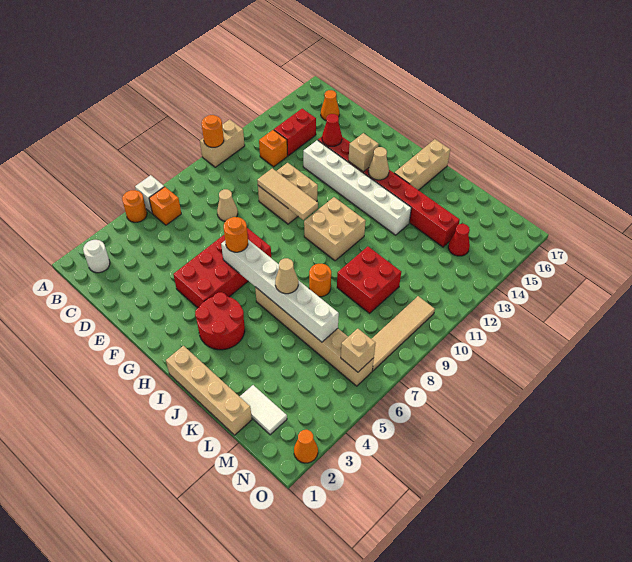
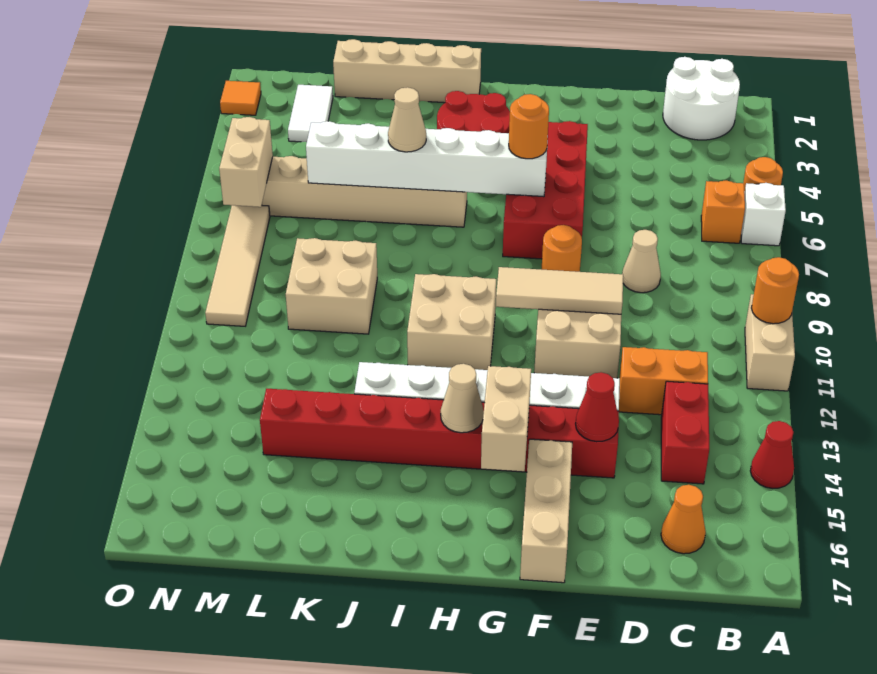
white 1x1 round brick [83,240,110,273] -> white 2x2 round brick [663,57,740,140]
orange 1x1 brick [259,130,288,167] -> orange 1x2 brick [619,347,708,415]
tan 1x1 brick [349,133,379,172] -> tan 1x2 brick [481,366,531,472]
tan 1x3 brick [395,139,450,190] -> tan 1x3 brick moved to [520,439,572,583]
orange 1x1 round brick [309,264,331,297] -> orange 1x1 round brick moved to [542,225,582,272]
red 2x2 brick [337,247,401,313] -> tan 2x2 brick [286,238,377,334]
white 1x2 tile [240,385,287,435] -> white 1x2 tile turned to [288,85,333,142]
red 1x1 cone [448,224,470,256] -> red 1x1 cone moved to [750,421,794,488]
tan 1x1 brick [341,329,376,372] -> tan 1x2 brick [219,117,273,207]
orange 1x1 cone [294,430,318,463] -> orange 1x1 tile [220,81,261,115]

